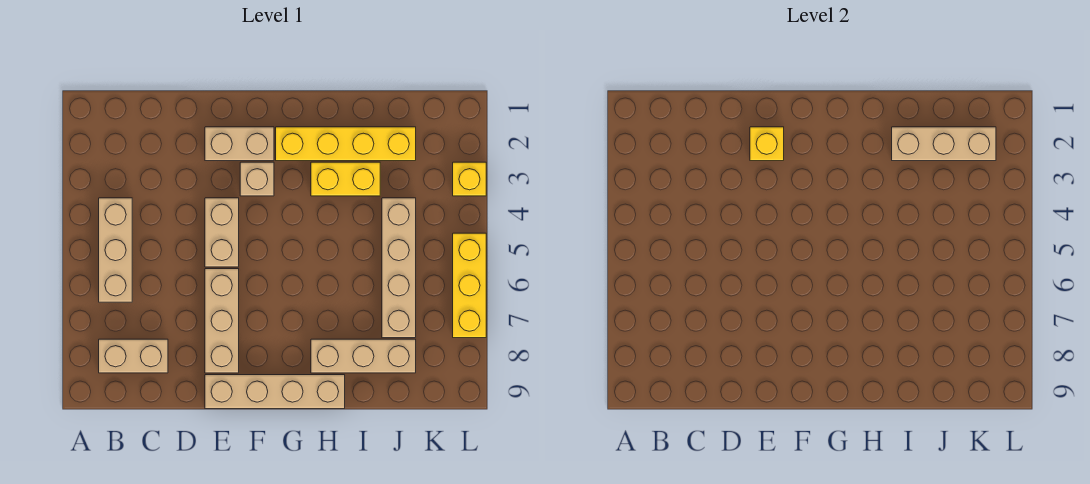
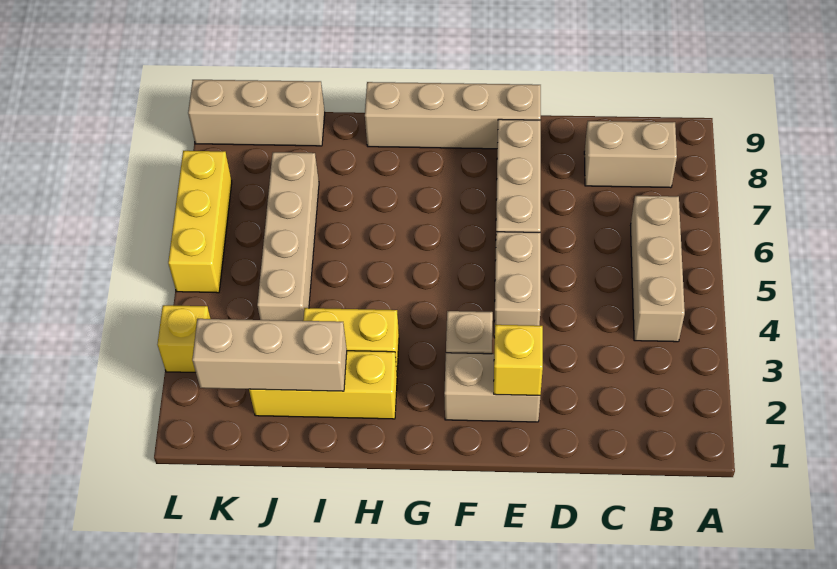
yellow 1x4 brick [276,127,416,161] -> yellow 1x3 brick [249,351,397,419]
tan 1x3 brick [311,339,416,373] -> tan 1x3 brick moved to [188,80,325,146]

